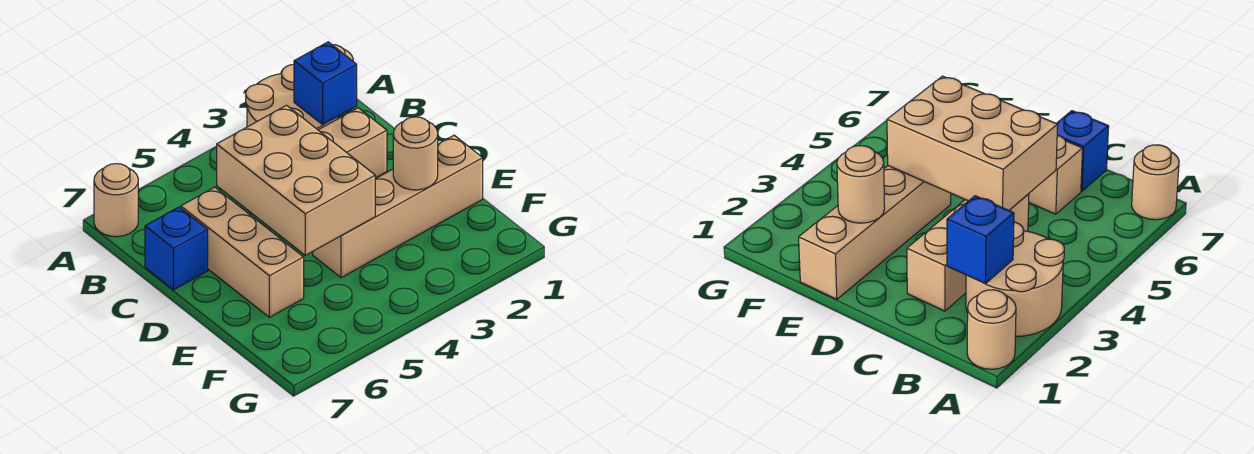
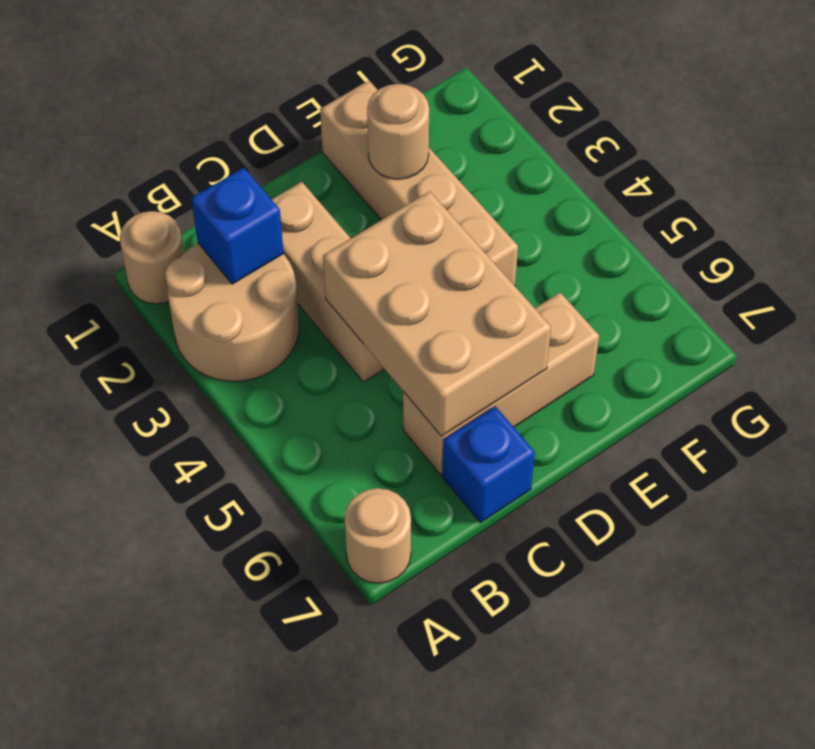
tan 2x3 brick [217,105,375,255] -> tan 2x3 brick turned to [323,191,551,436]

